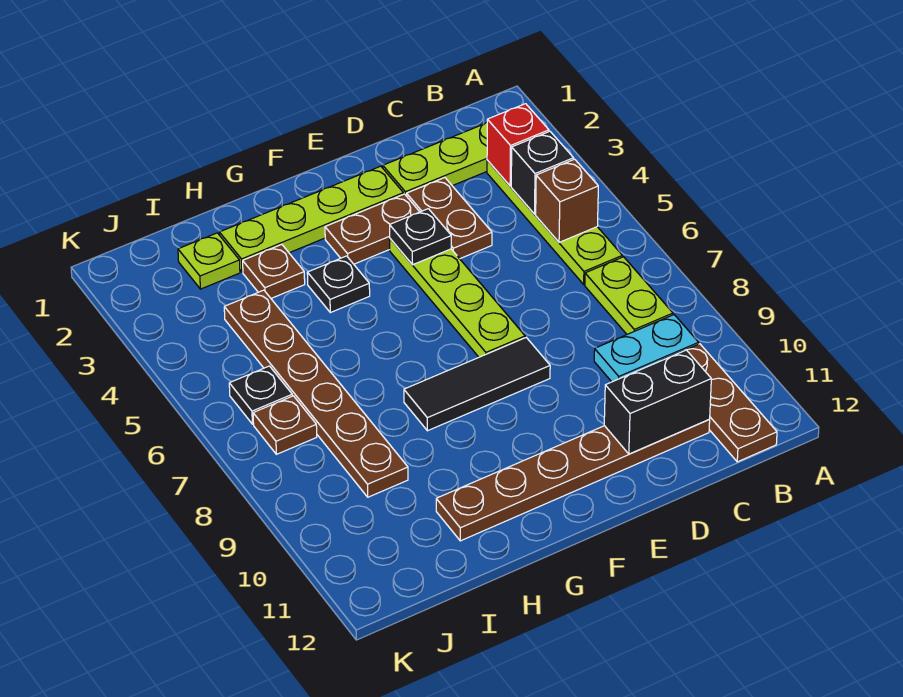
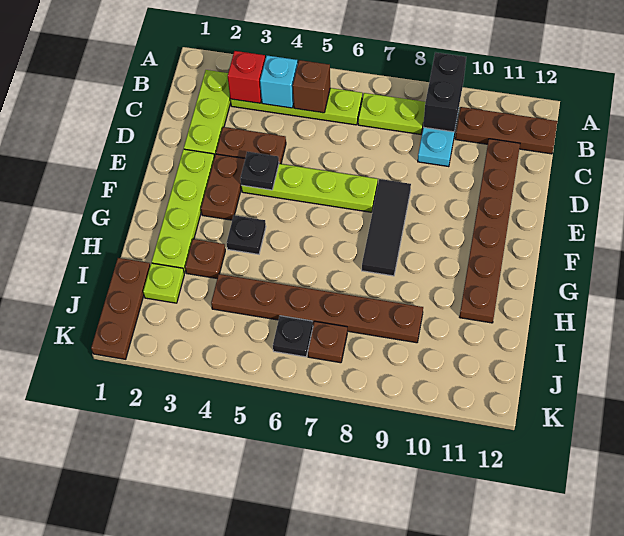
black 1x1 brick [511,131,574,214] -> cyan 1x1 brick [260,56,298,108]
black 1x2 brick [604,350,711,454] -> black 1x2 brick moved to [423,52,466,132]
none -> brown 1x3 plate [91,258,150,359]

